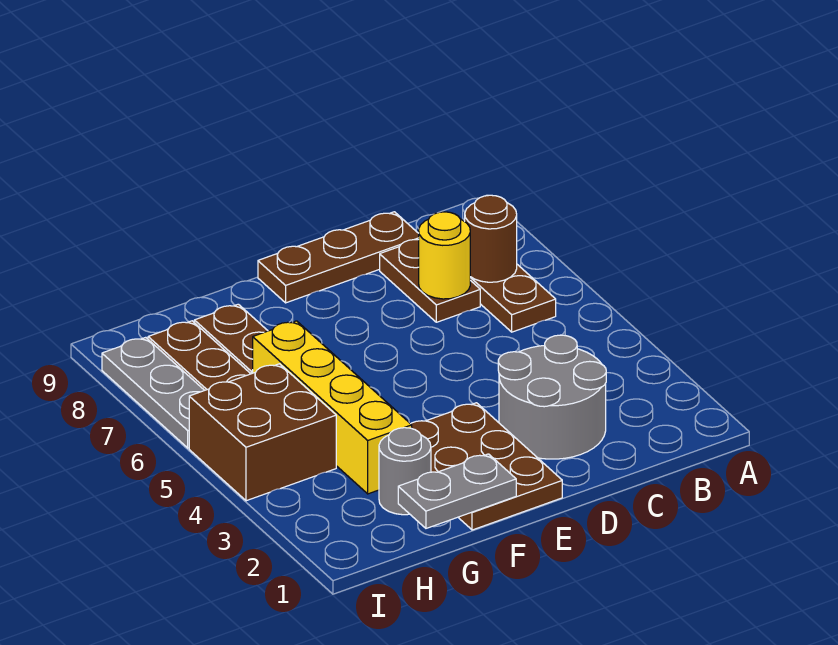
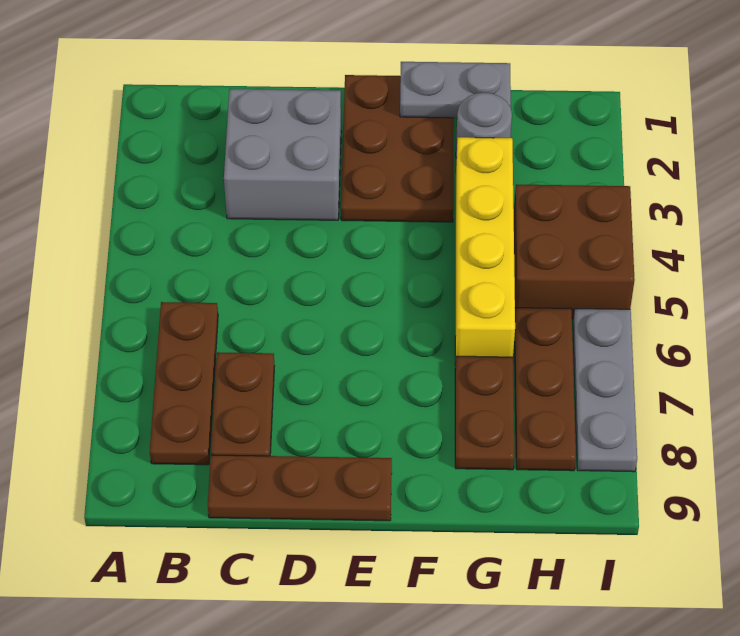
brown 1x1 round brick [465,195,517,282] -> none
grey 2x2 round brick [498,335,606,459] -> grey 2x2 brick [224,89,341,220]
yellow 1x1 round brick [419,212,470,299] -> none

